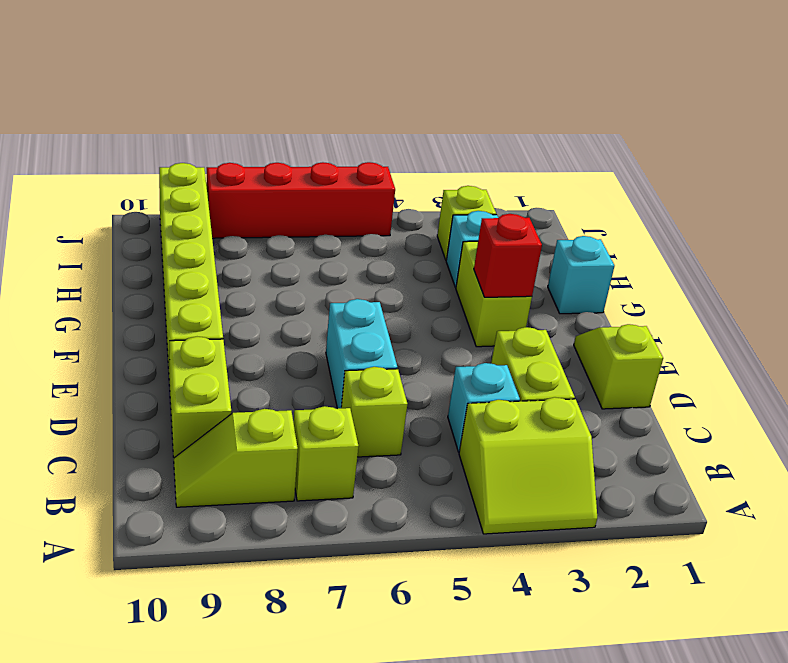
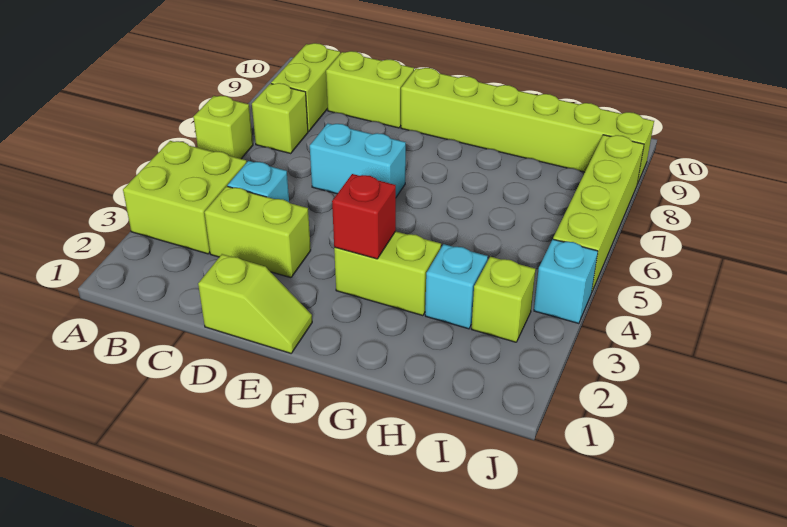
lime 2x2 slope [459,397,597,534] -> lime 2x2 brick [123,141,247,254]
lime 1x2 slope [174,409,298,507] -> lime 1x2 brick [271,43,340,132]
lime 1x1 brick [341,367,407,457] -> lime 1x1 brick moved to [194,96,253,159]
cyan 1x1 brick [548,236,614,314] -> cyan 1x1 brick moved to [534,239,598,324]
red 1x4 brick [206,162,395,238] -> lime 1x4 brick [553,135,644,291]

